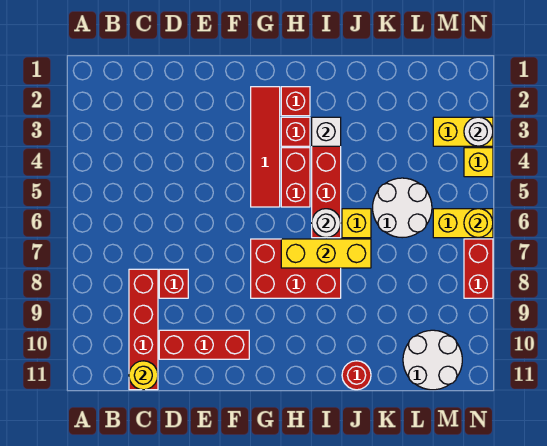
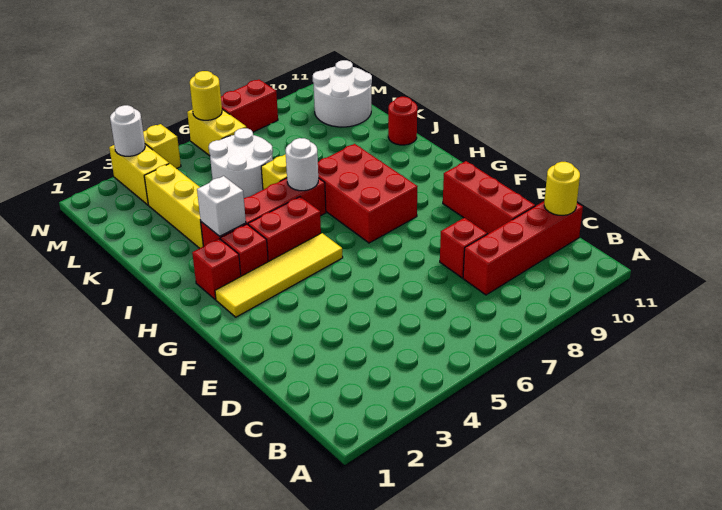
red 1x4 tile [251,87,280,207] -> yellow 1x4 tile [215,233,343,317]
yellow 1x3 brick [281,239,371,268] -> yellow 1x3 brick moved to [144,164,203,248]

